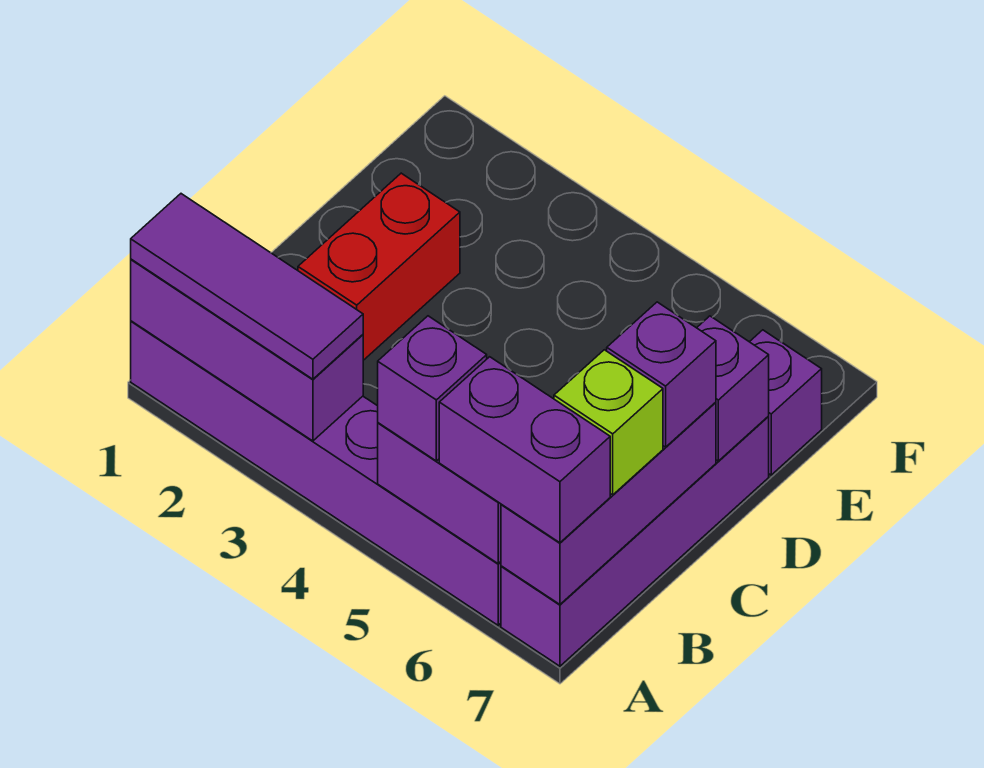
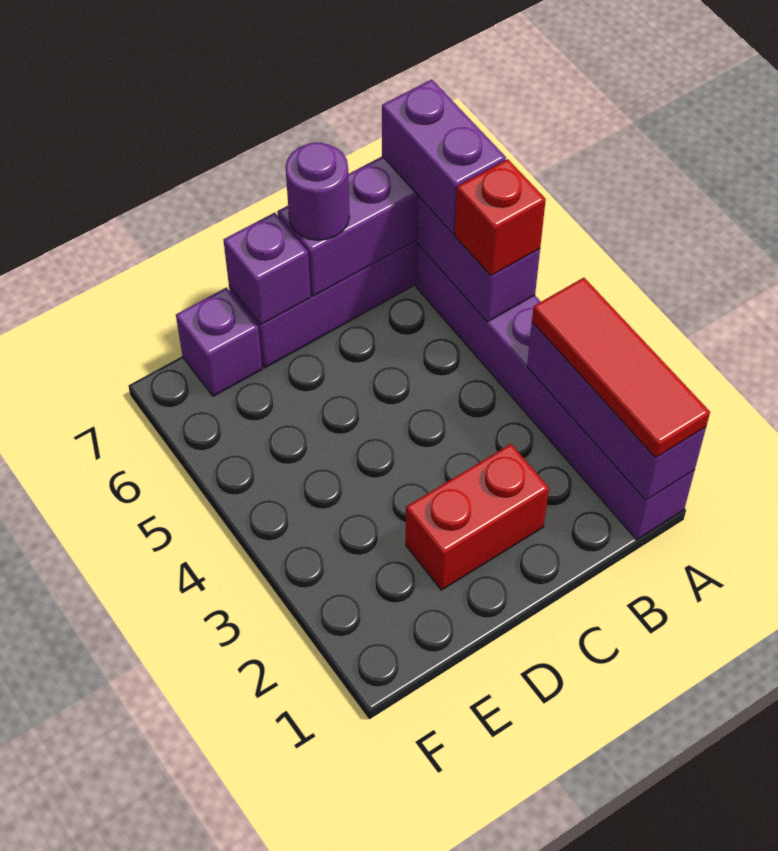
purple 1x3 tile [131,194,363,379] -> red 1x3 tile [532,278,710,458]
purple 1x1 brick [378,316,487,461] -> red 1x1 brick [455,159,546,276]
lime 1x1 brick [554,350,663,495] -> none
purple 1x1 brick [607,302,716,447] -> purple 1x1 round brick [285,142,350,240]

